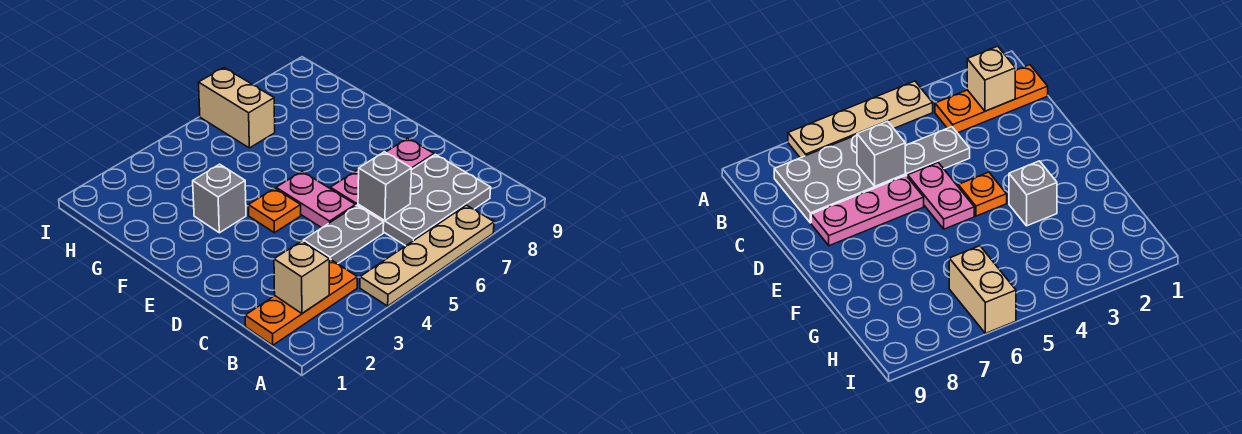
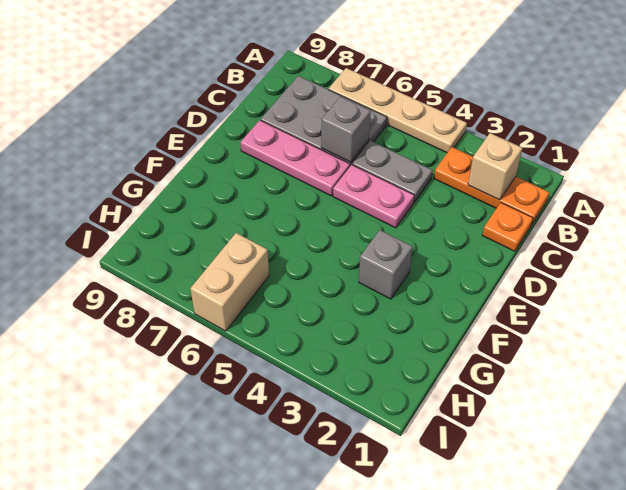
pink 1x2 plate [276,171,355,228] -> pink 1x2 plate turned to [333,165,414,228]
orange 1x1 plate [248,188,301,233] -> orange 1x1 plate moved to [482,203,533,251]

